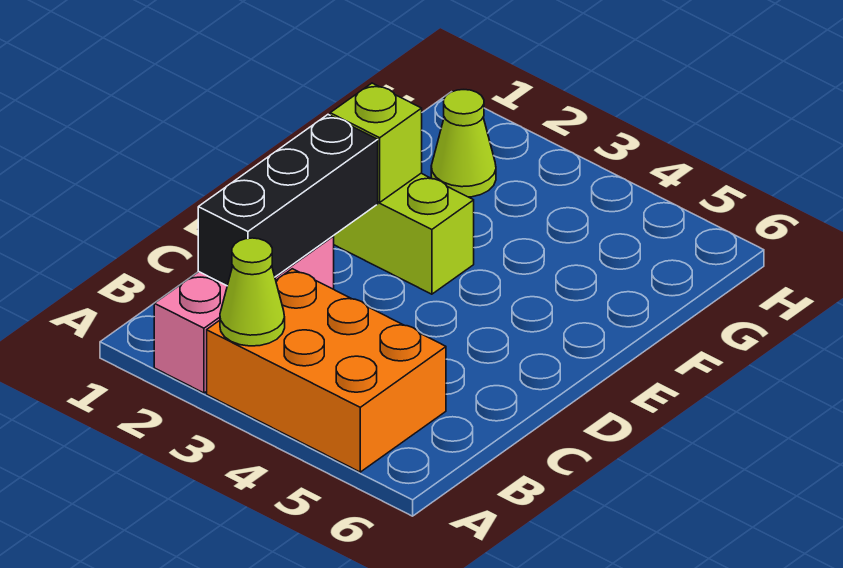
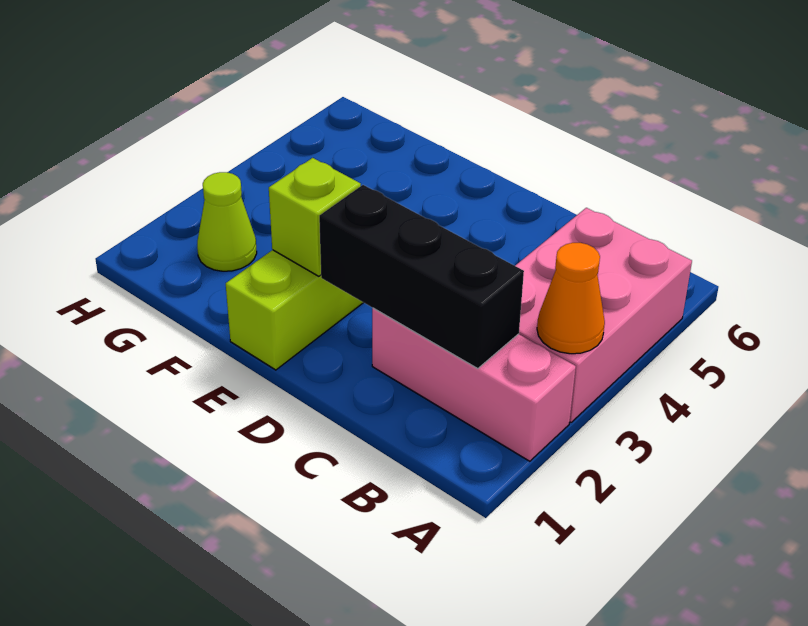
orange 2x3 brick [207,269,446,472] -> pink 2x3 brick [515,208,692,422]
lime 1x1 cone [220,238,285,346] -> orange 1x1 cone [537,243,605,354]

